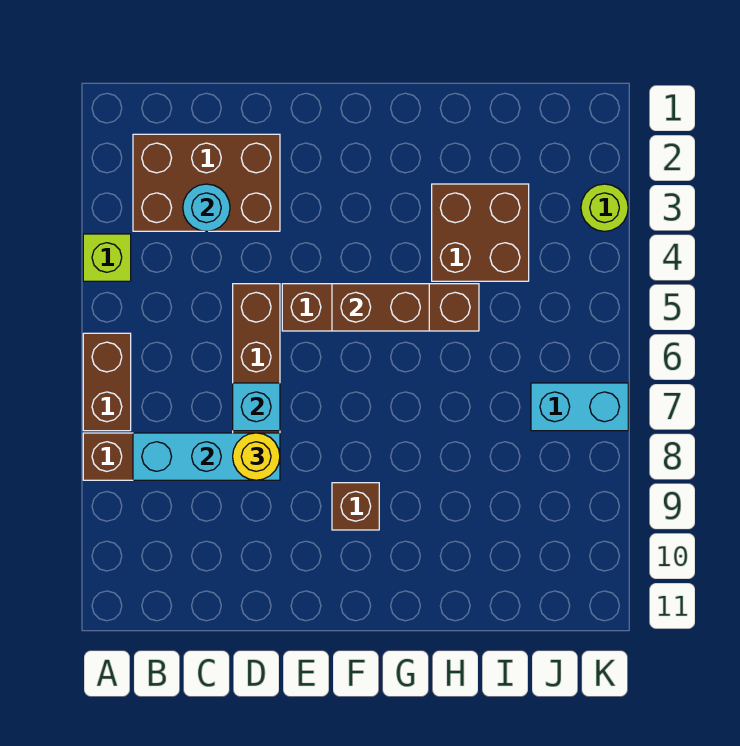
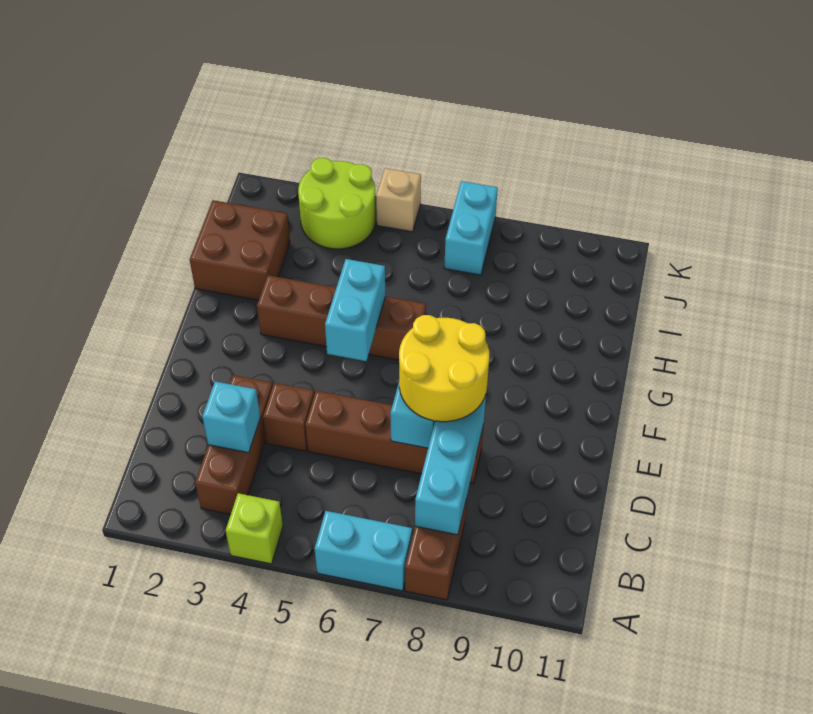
brown 1x2 brick [83,333,131,431] -> cyan 1x2 brick [315,511,412,591]
brown 2x3 brick [133,134,280,231] -> brown 1x3 brick [195,375,273,515]
cyan 1x1 round brick [183,184,230,231] -> cyan 1x1 brick [202,381,260,453]
yellow 1x1 round brick [233,433,280,480] -> yellow 2x2 round brick [399,315,489,422]
brown 1x4 brick [282,284,479,331] -> brown 1x4 brick turned to [257,275,426,360]
brown 1x2 brick [332,284,429,331] -> cyan 1x2 brick [325,259,385,361]
brown 1x1 brick [332,483,379,530] -> brown 1x1 brick moved to [263,383,314,451]
brown 2x2 brick [432,184,529,281] -> brown 2x2 brick moved to [190,200,290,300]
lime 1x1 round brick [581,184,628,231] -> lime 2x2 round brick [298,158,376,249]
none -> tan 1x1 brick [376,168,421,232]

